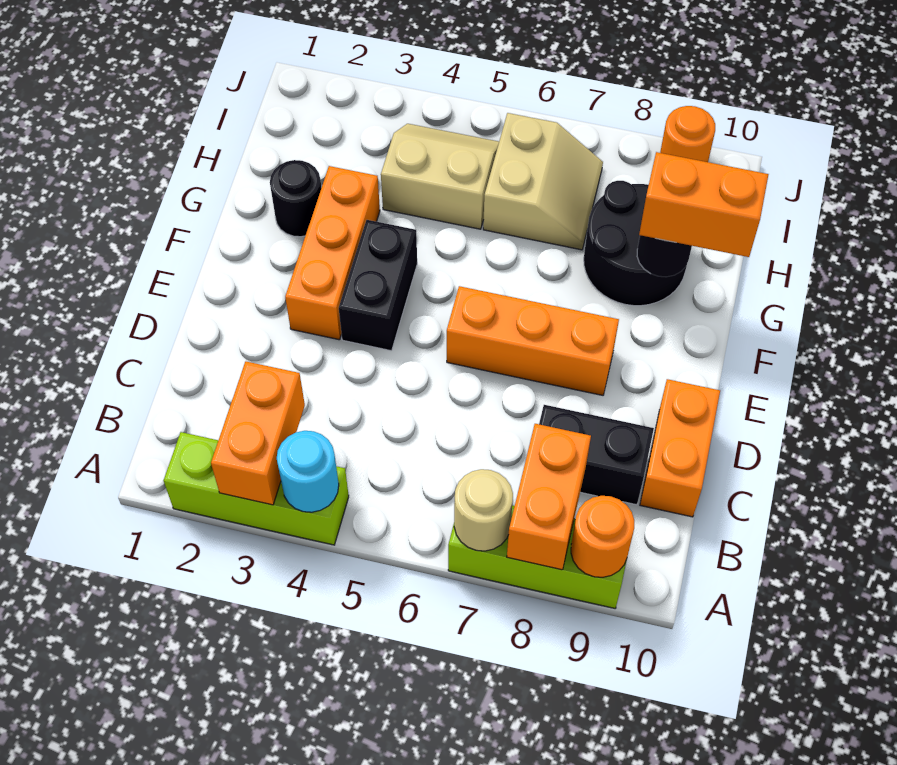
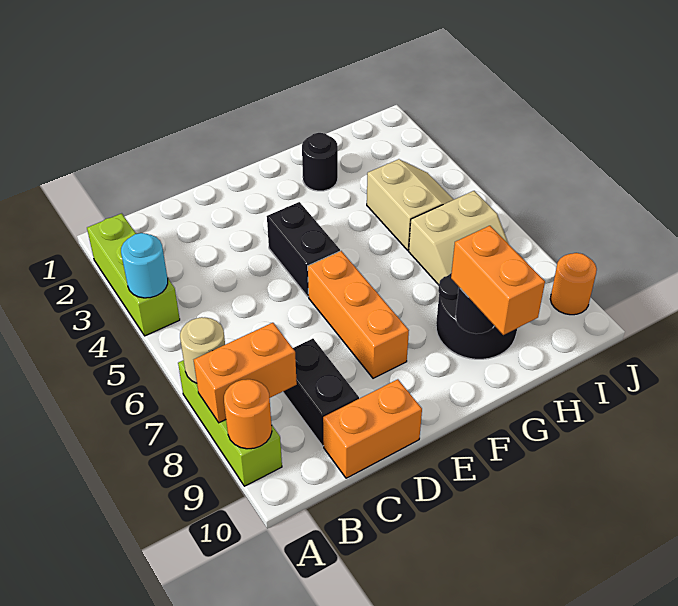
orange 1x2 brick [211,362,305,505] -> none
orange 1x3 brick [285,166,380,340] -> none
black 1x2 brick [339,220,417,351] -> black 1x2 brick turned to [267,202,340,297]

